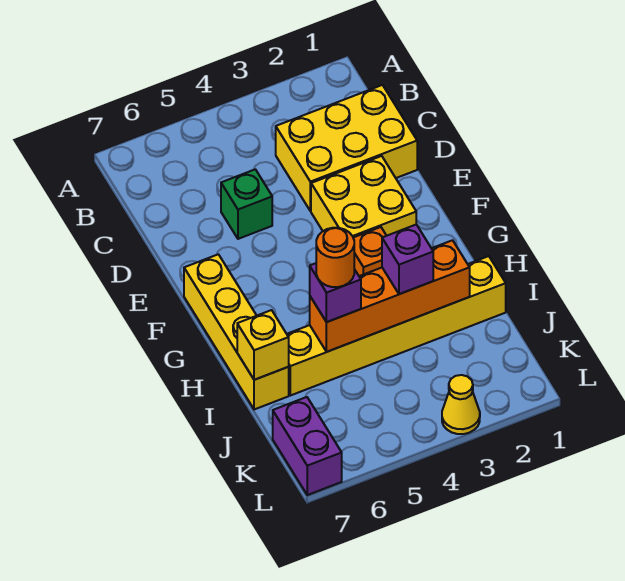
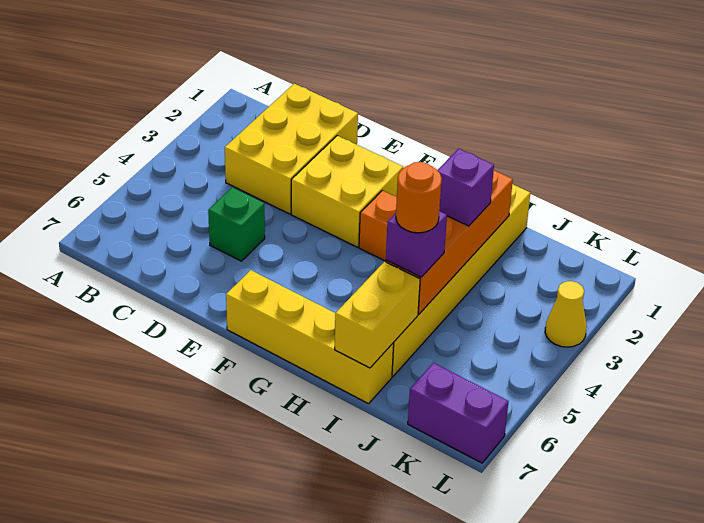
yellow 1x1 brick [237,310,289,380] -> yellow 1x2 brick [335,262,420,368]

